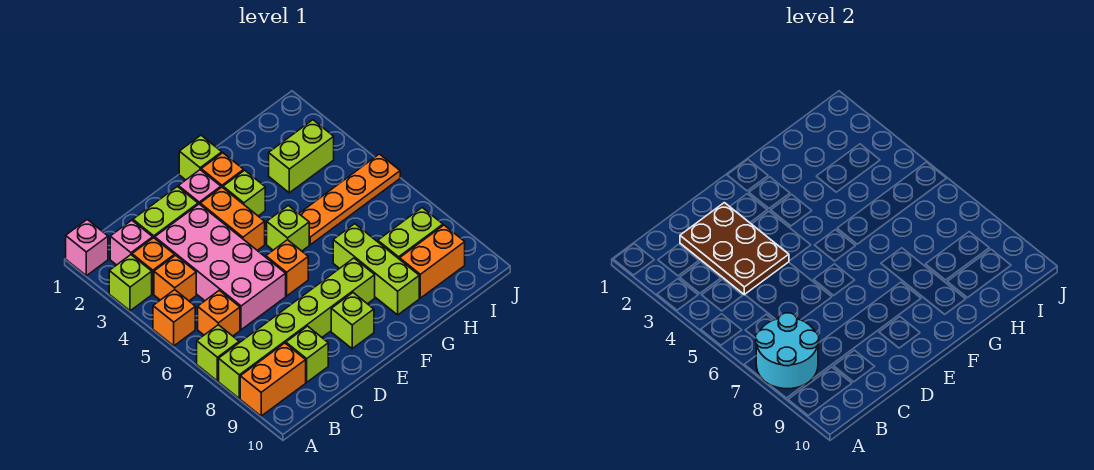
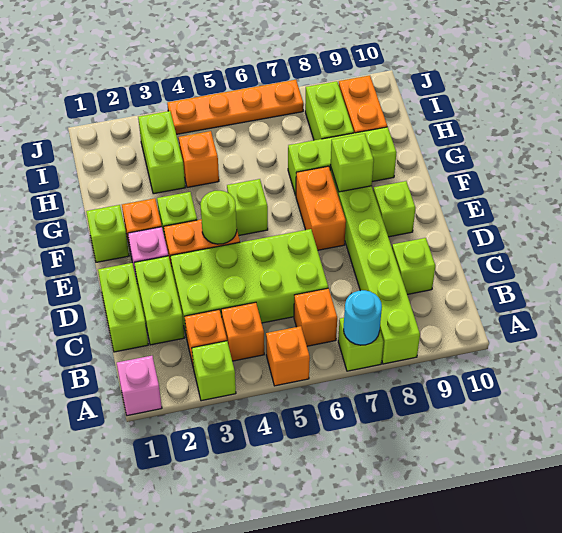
cyan 2x2 round brick [756,313,819,389] -> cyan 1x1 round brick [344,290,382,345]
orange 1x2 brick [240,343,306,416] -> orange 1x2 brick moved to [296,166,346,250]
pink 1x1 brick [110,220,153,265] -> none
none -> lime 1x2 brick [98,263,148,352]
brown 2x3 plate [680,203,789,295] -> none
pink 2x4 brick [155,204,286,330] -> lime 2x4 brick [170,229,328,334]
none -> lime 1x1 round brick [200,191,237,244]
orange 1x1 brick [266,240,308,296] -> orange 1x1 brick moved to [179,131,219,187]
none -> lime 1x1 brick [331,134,374,192]
orange 1x4 plate [299,154,400,245] -> orange 1x4 plate turned to [167,80,304,134]

